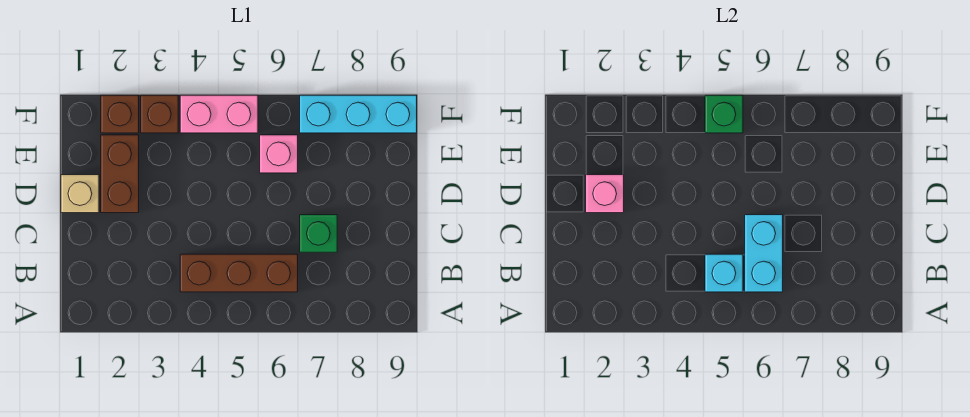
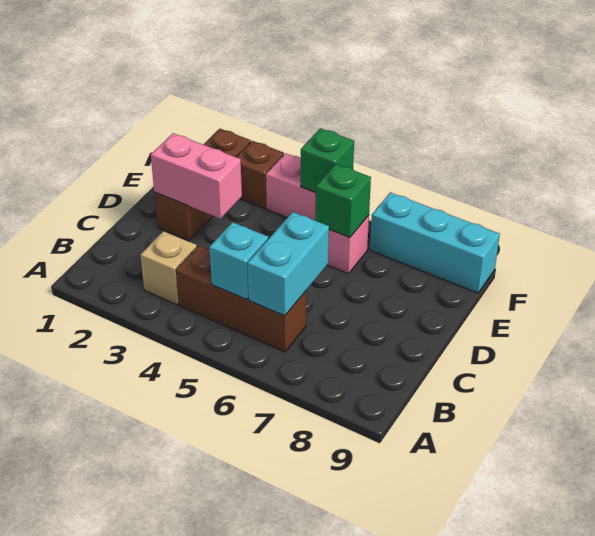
green 1x1 brick [300,215,337,252] -> green 1x1 brick moved to [315,164,371,238]
tan 1x1 brick [61,175,99,213] -> tan 1x1 brick moved to [140,231,197,305]
pink 1x1 brick [586,175,624,213] -> pink 1x2 brick [151,133,242,219]

